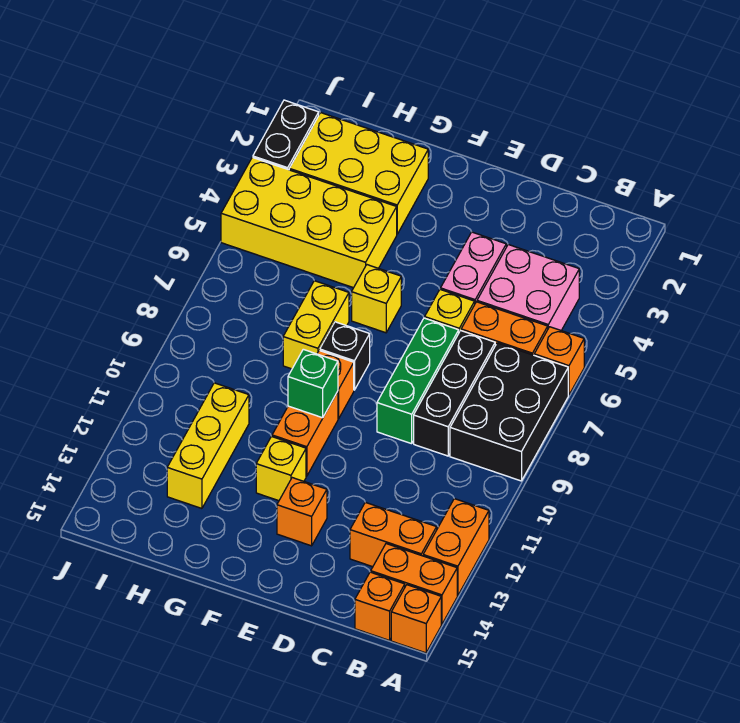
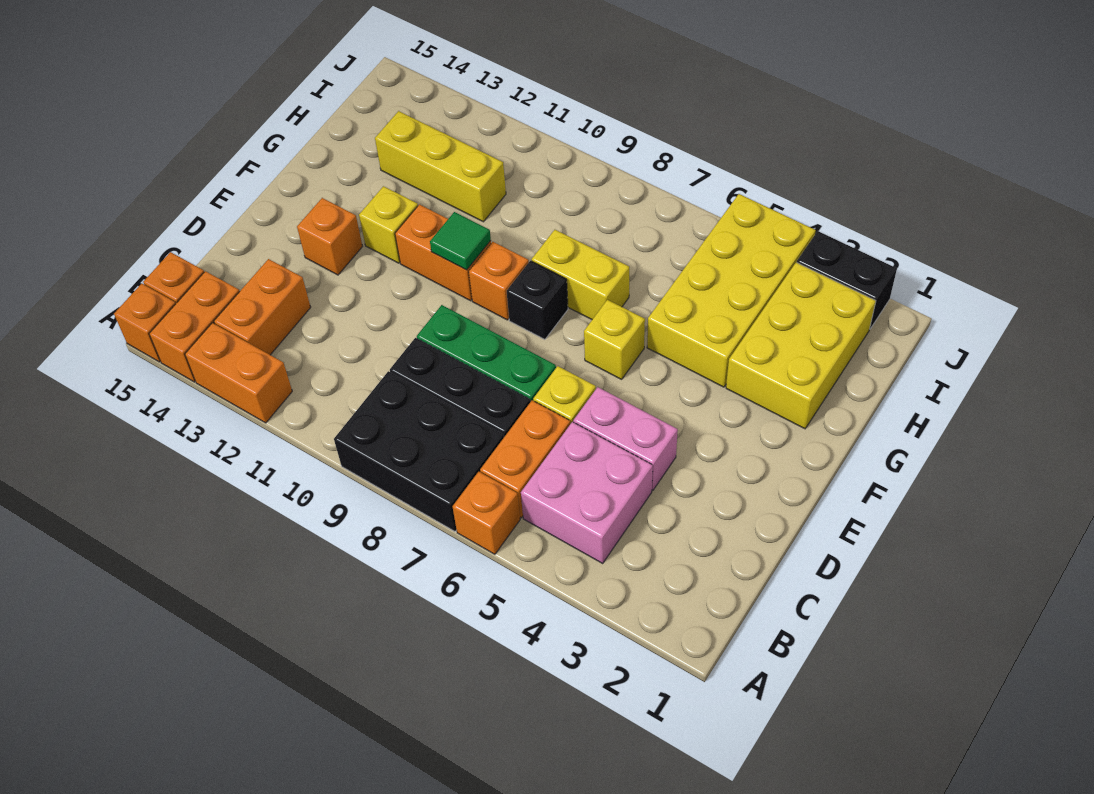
green 1x1 brick [288,349,338,418] -> green 1x1 tile [430,212,491,270]

